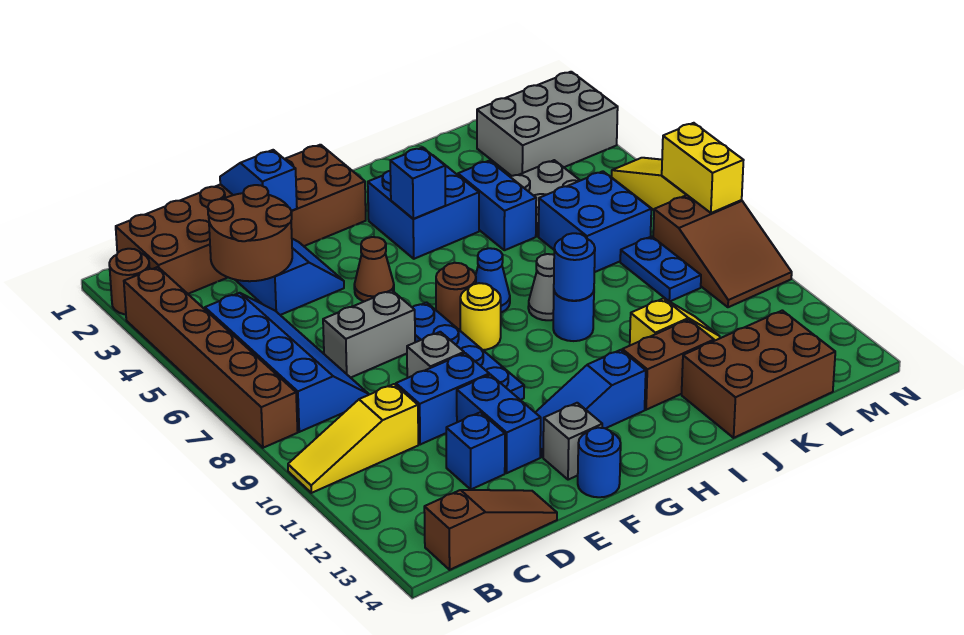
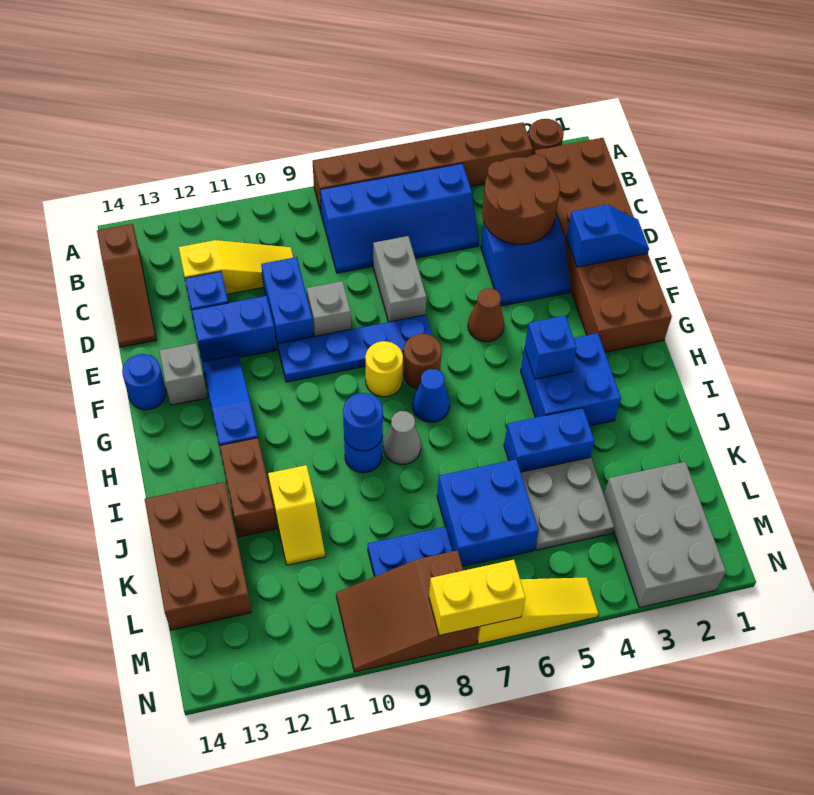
yellow 1x3 slope [288,384,418,493] -> yellow 1x3 slope turned to [179,240,294,294]

